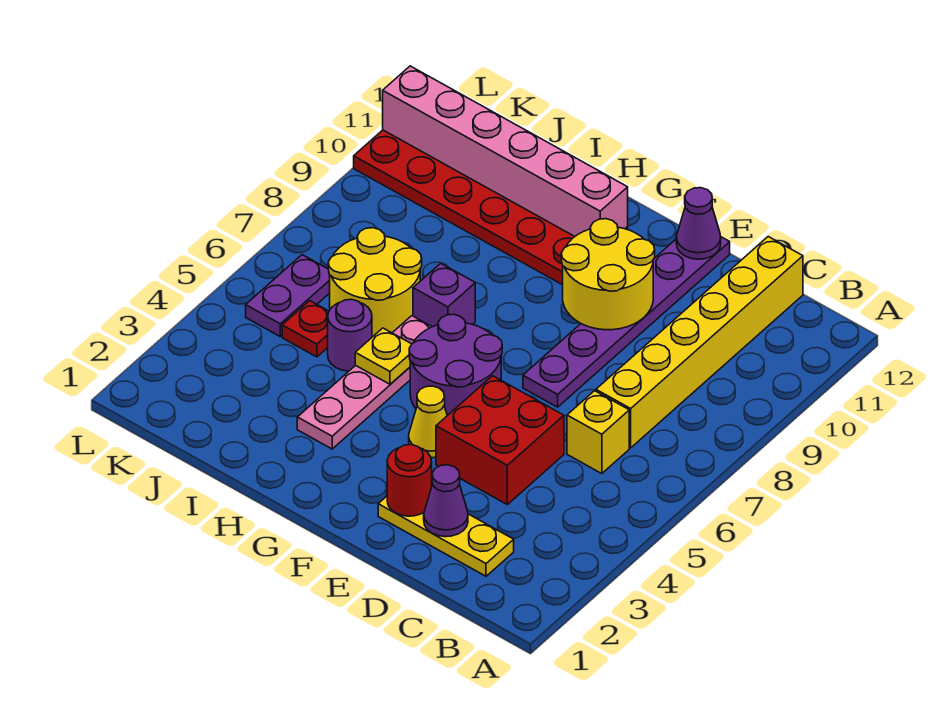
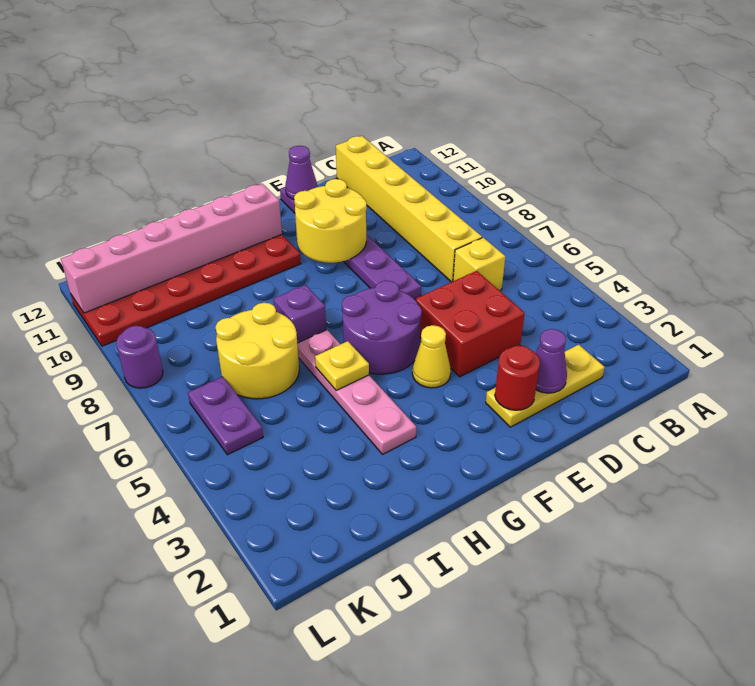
purple 1x1 round brick [328,299,372,371] -> purple 1x1 round brick moved to [116,326,163,388]
red 1x1 plate [282,301,329,357] -> none

